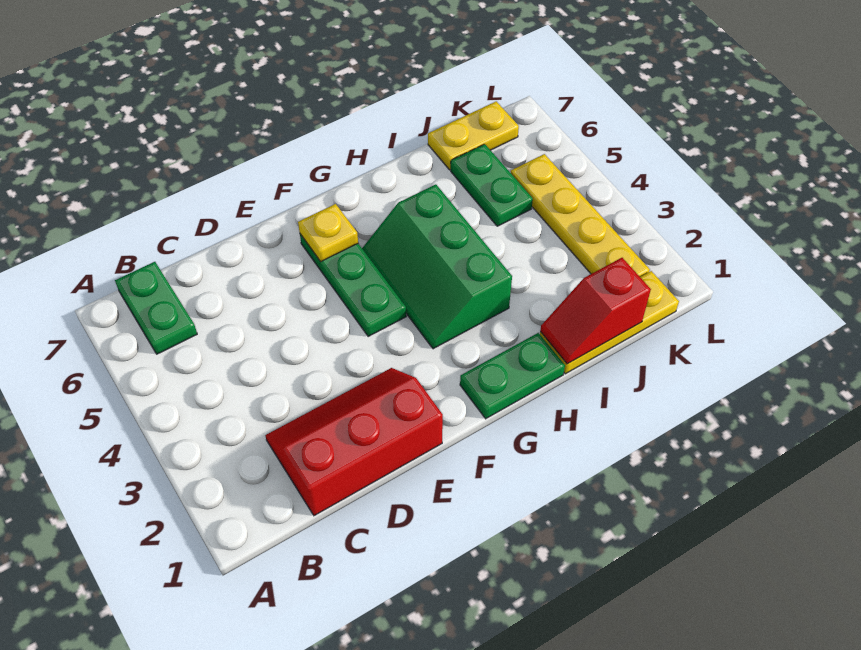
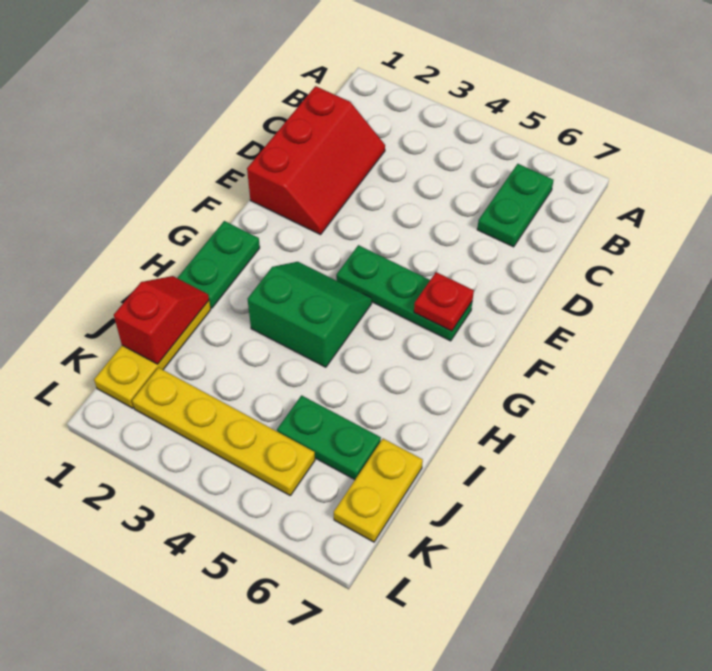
green 1x2 plate [115,262,197,354] -> green 1x2 plate turned to [477,164,553,247]
yellow 1x1 plate [298,204,358,261] -> red 1x1 plate [414,272,474,331]
green 2x3 slope [362,184,512,349] -> green 2x2 slope [248,262,372,367]

